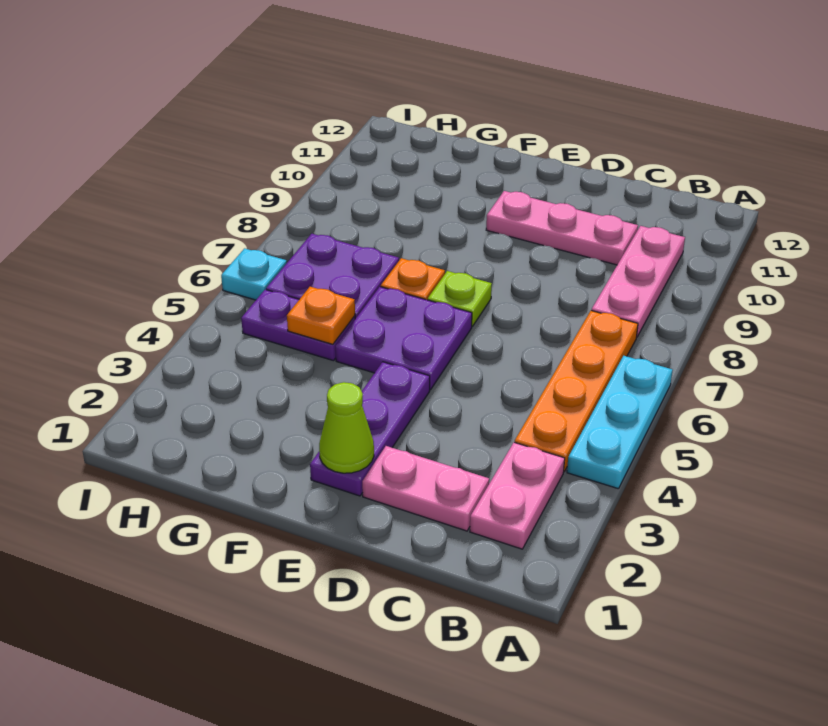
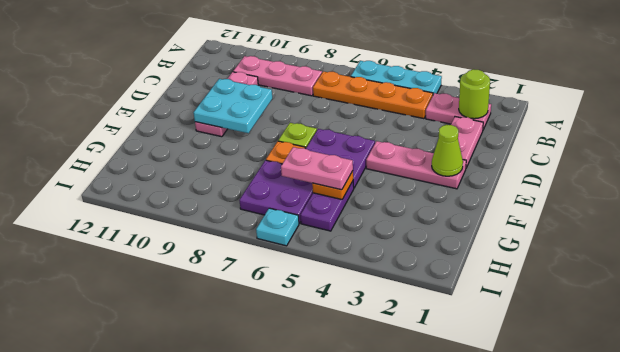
none -> lime 1x1 round brick [459,69,490,119]
none -> cyan 2x2 plate [194,79,272,133]
purple 1x3 plate [310,362,430,496] -> pink 1x3 plate [366,141,466,189]
none -> pink 1x2 plate [281,147,353,190]

